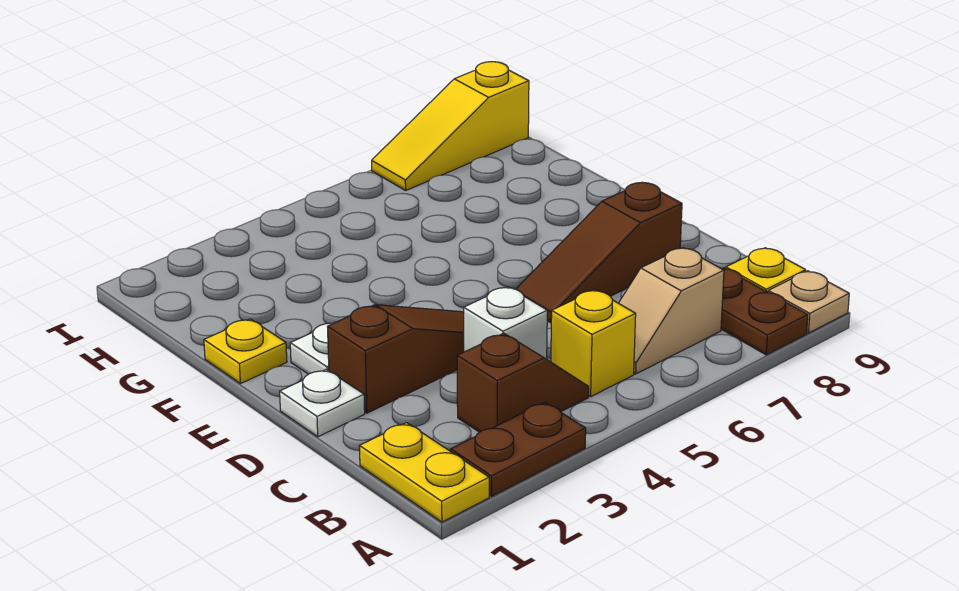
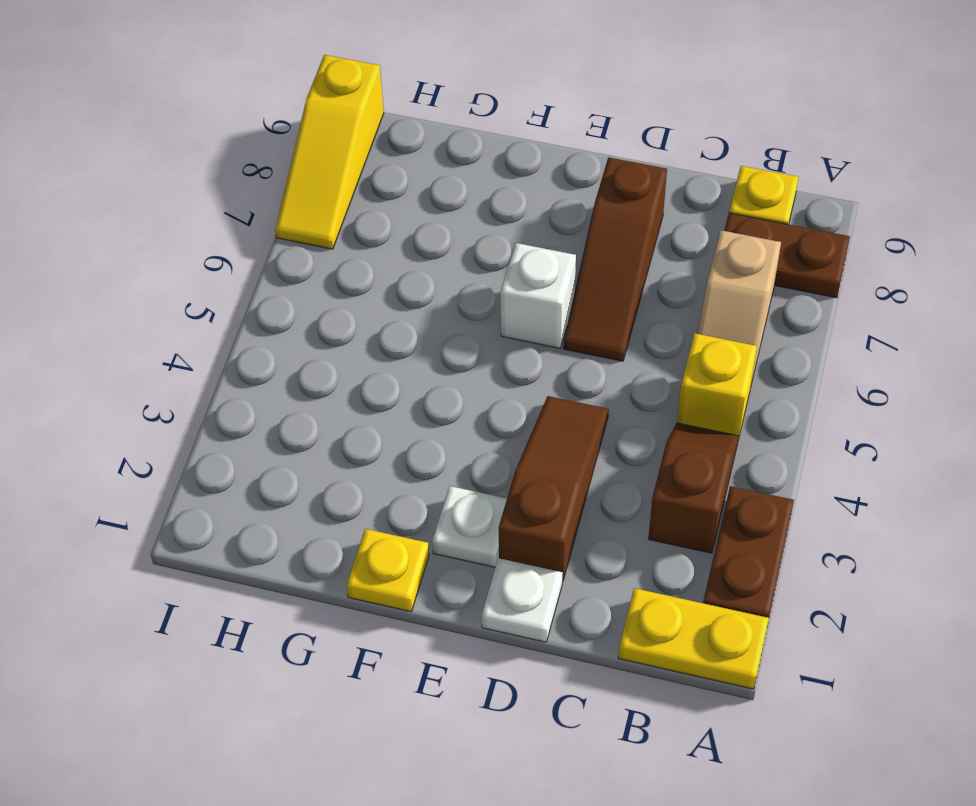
tan 1x1 plate [768,271,849,333] -> none
white 1x1 brick [464,287,547,359] -> white 1x1 brick moved to [500,243,576,348]

